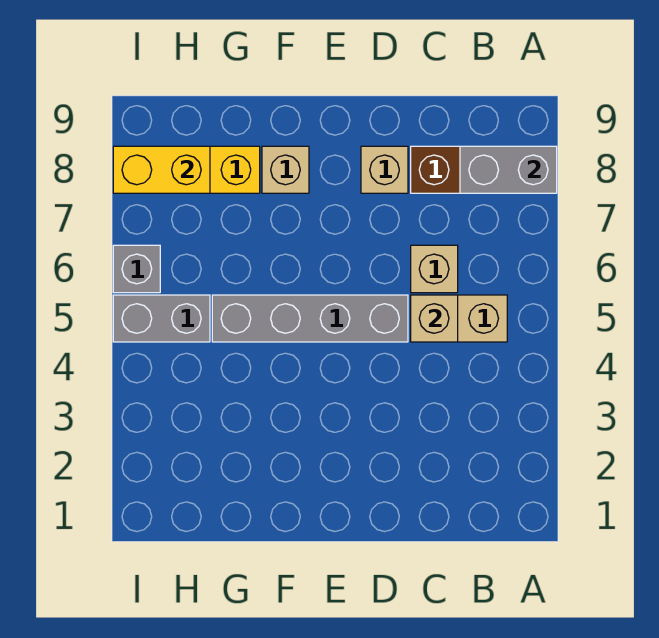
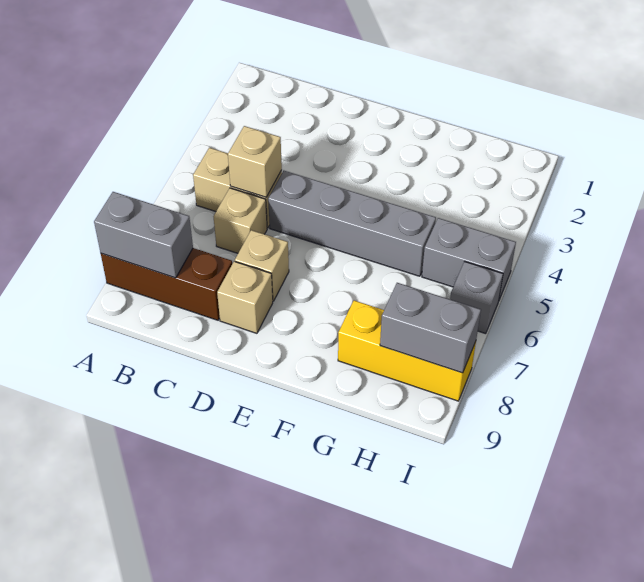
tan 1x1 brick [262,146,309,193] -> tan 1x1 brick moved to [235,230,289,301]
yellow 1x2 brick [113,146,210,193] -> grey 1x2 brick [380,283,481,373]

